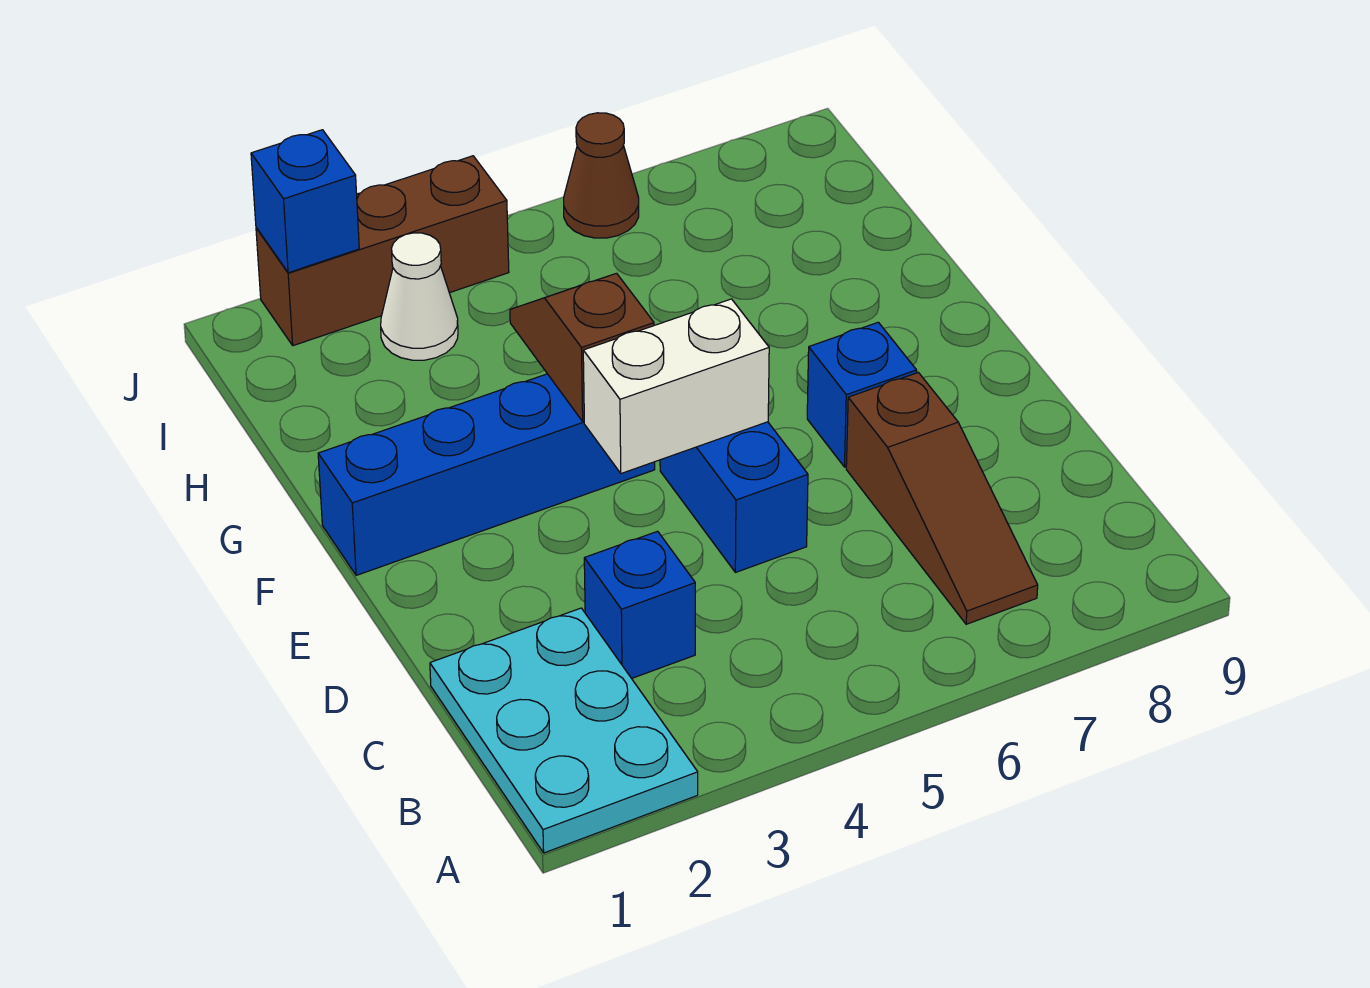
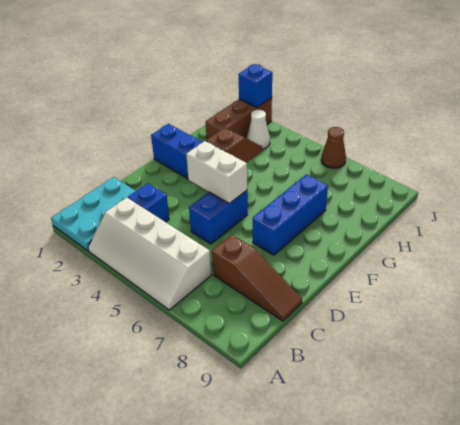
none -> white 2x4 slope [88,198,211,310]
brown 1x3 slope [846,372,1038,624] -> brown 1x3 slope turned to [212,234,302,321]
blue 1x1 brick [807,322,917,467] -> blue 1x3 brick [253,174,328,255]
brown 1x3 brick [256,156,509,346] -> brown 1x3 brick turned to [206,98,272,139]

